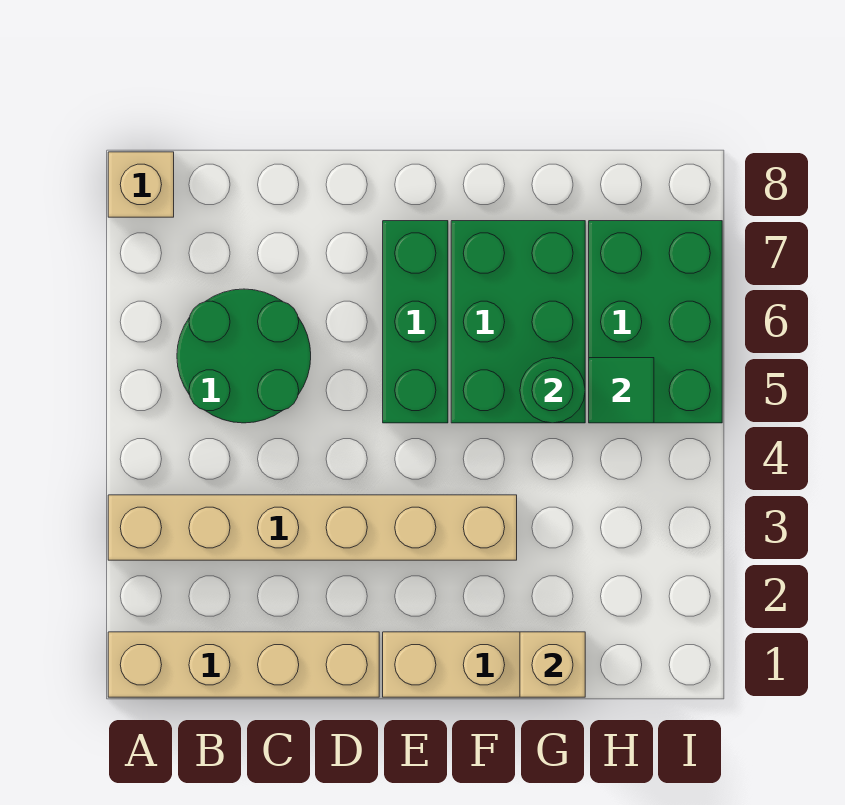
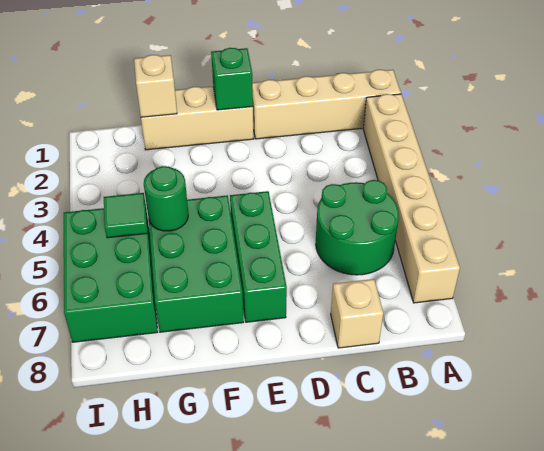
tan 1x6 brick [108,495,517,560] -> tan 1x6 brick turned to [363,94,460,303]
tan 1x1 brick [108,152,174,217] -> tan 1x1 brick moved to [331,279,383,348]
none -> green 1x1 brick [211,48,253,110]

